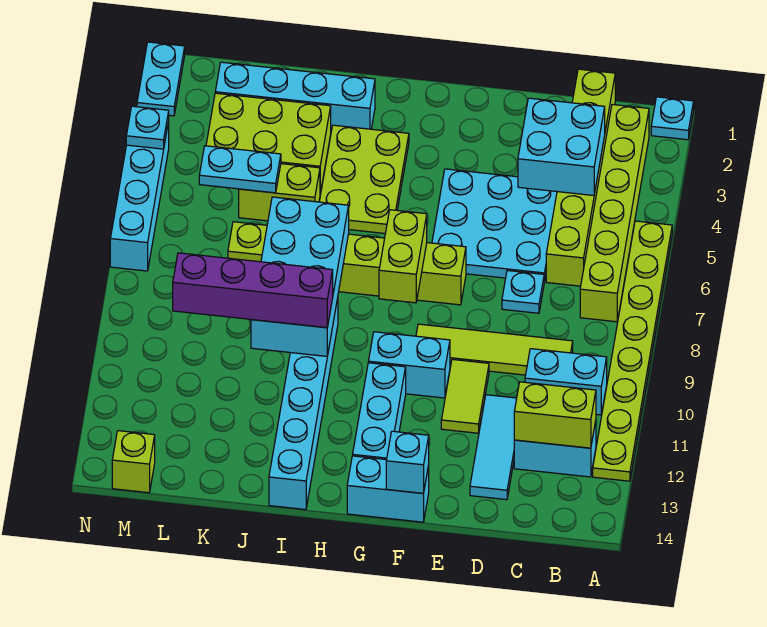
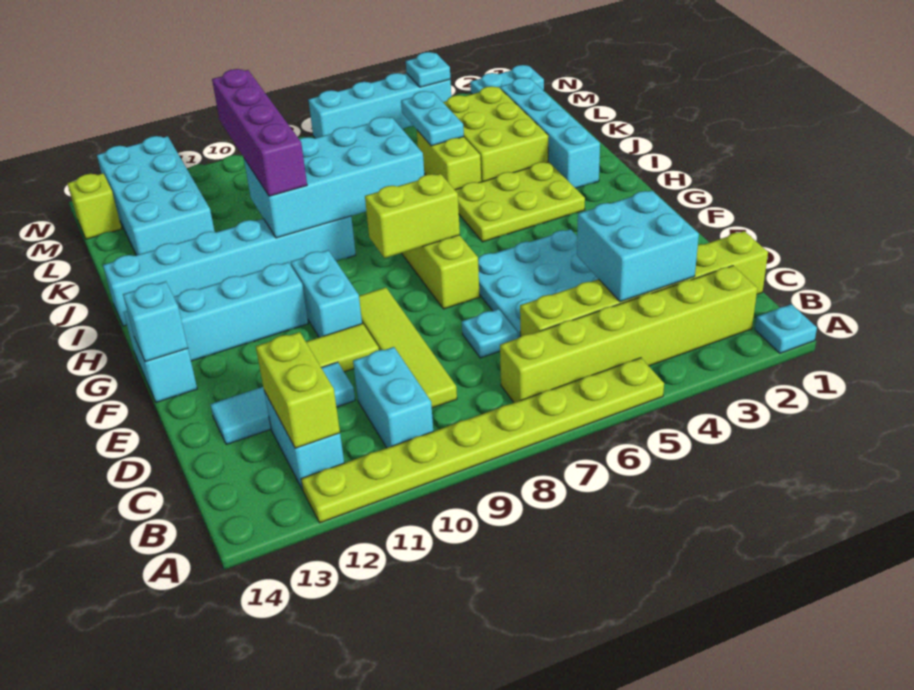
none -> cyan 2x4 brick [97,136,215,255]

